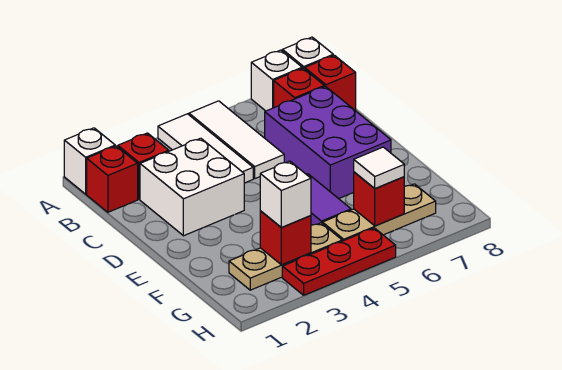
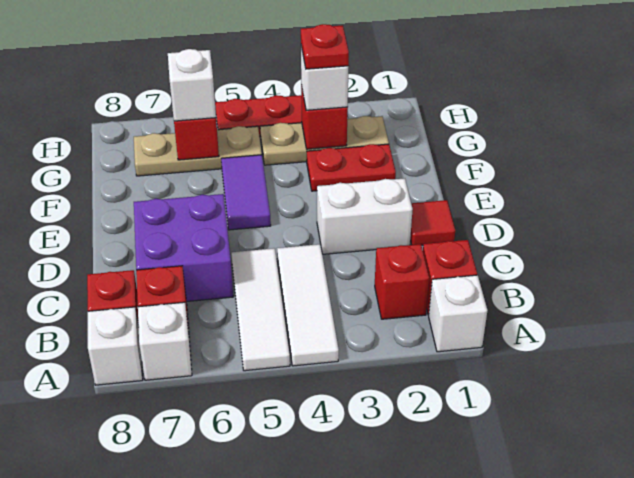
white 2x2 brick [140,138,244,236] -> white 1x2 brick [317,178,413,254]
purple 2x3 brick [265,86,391,199] -> purple 2x2 brick [134,194,233,301]
none -> red 1x1 tile [410,200,455,245]
none -> red 1x2 plate [307,144,396,191]
none -> red 1x1 plate [301,24,349,69]
white 1x1 tile [354,147,404,189] -> white 1x1 brick [168,49,216,121]

